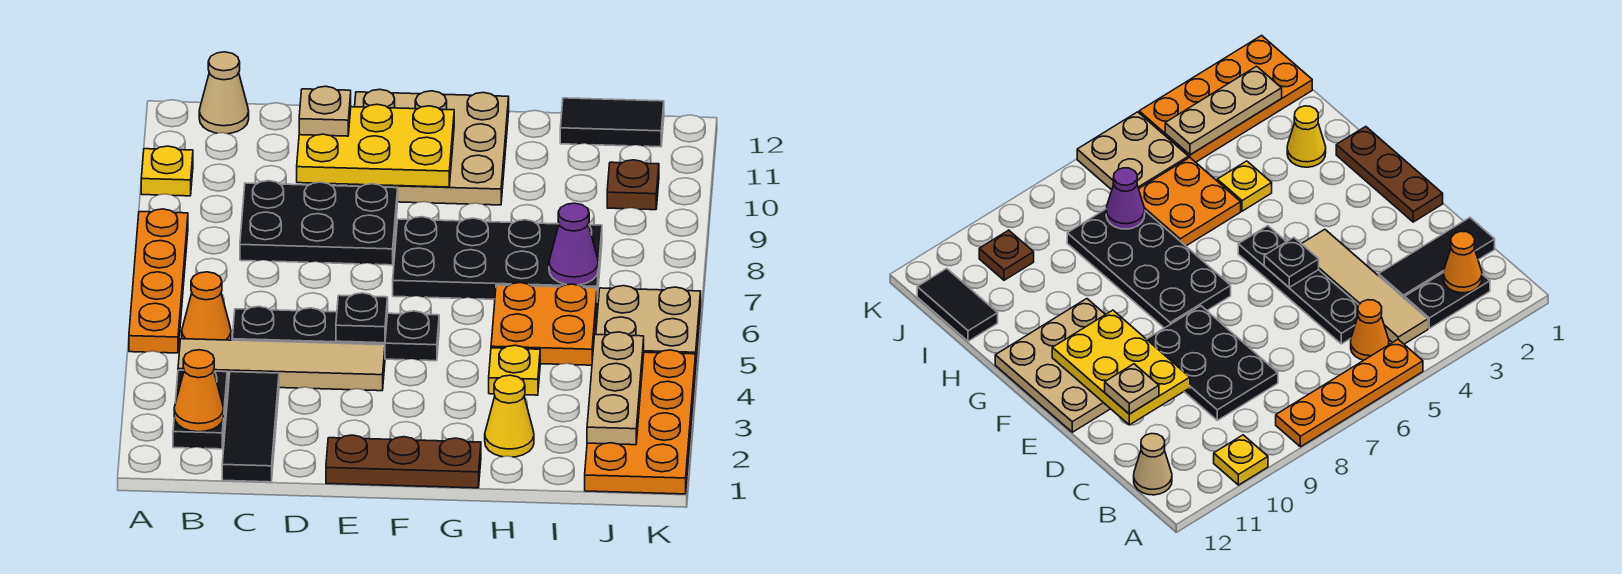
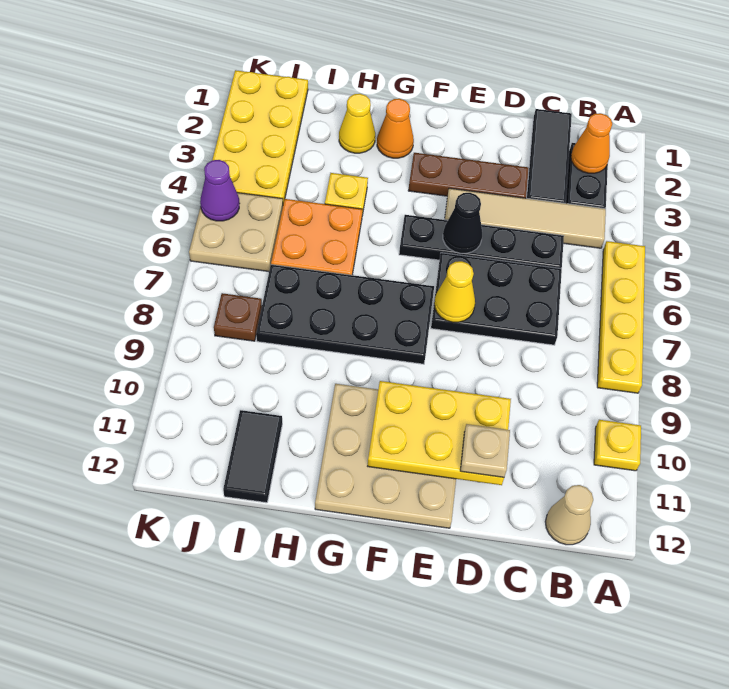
orange 1x4 plate [129,209,188,353] -> yellow 1x4 plate [597,241,645,393]
orange 1x1 cone [182,272,231,340] -> orange 1x1 cone moved to [377,99,414,158]
black 2x3 plate [240,181,398,265] -> black 2x3 plate moved to [431,253,562,345]
brown 1x3 plate [326,435,481,488] -> brown 1x3 plate moved to [408,153,529,198]
black 1x1 plate [336,293,388,343] -> black 1x1 cone [443,193,482,253]
none -> yellow 1x1 cone [434,261,475,322]
purple 1x1 cone [549,203,598,285] -> purple 1x1 cone moved to [200,160,239,221]
black 1x2 tile [560,98,664,147] -> black 1x2 tile turned to [223,410,282,503]
orange 2x4 plate [585,350,696,494] -> yellow 2x4 plate [212,70,308,204]
tan 1x3 plate [587,332,644,445] -> none
brown 1x1 plate [607,160,659,210] -> brown 1x1 plate moved to [214,293,262,341]

